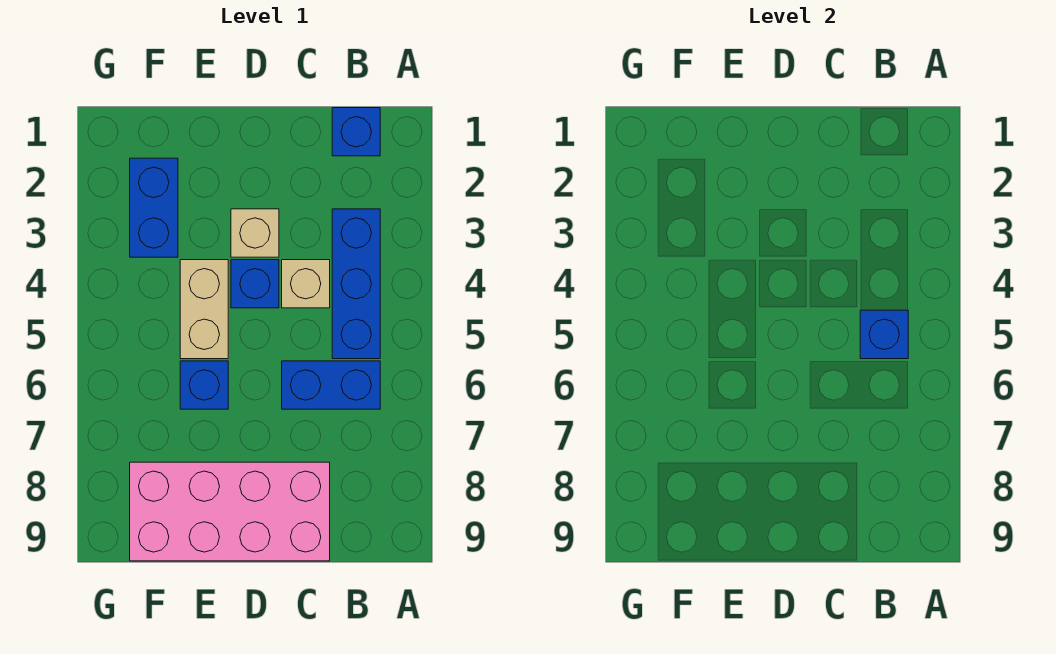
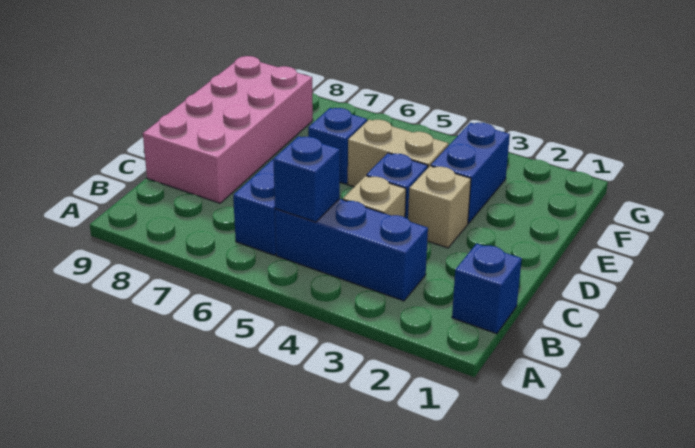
blue 1x2 brick [130,158,178,257] -> blue 1x2 brick turned to [431,123,510,223]

